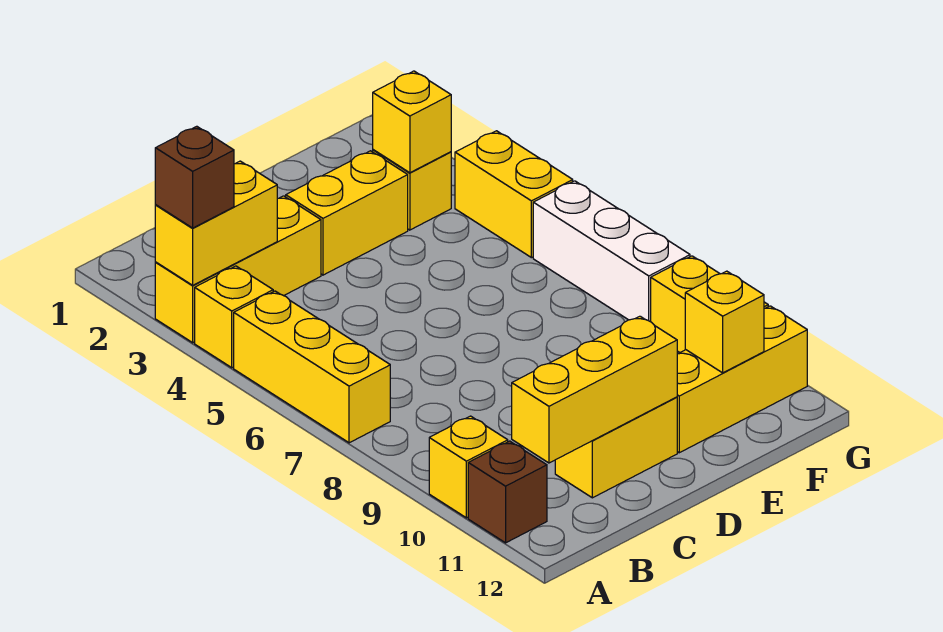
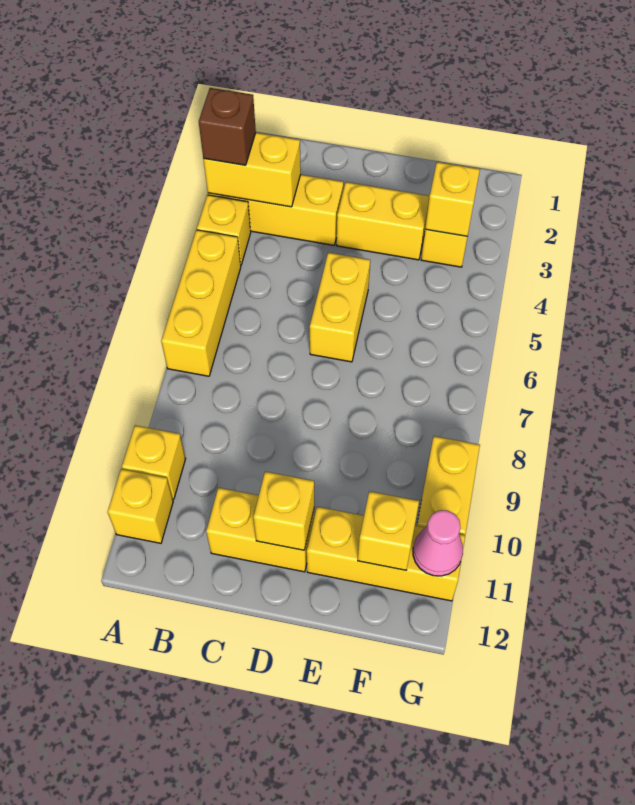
brown 1x1 brick [468,441,547,543] -> yellow 1x1 brick [108,469,173,543]
yellow 1x3 brick [512,316,677,463] -> yellow 1x1 brick [253,472,314,550]
yellow 1x2 brick [455,131,573,258] -> yellow 1x2 brick moved to [310,253,370,362]
white 1x3 brick [533,181,690,322] -> none
none -> pink 1x1 cone [413,510,463,576]

